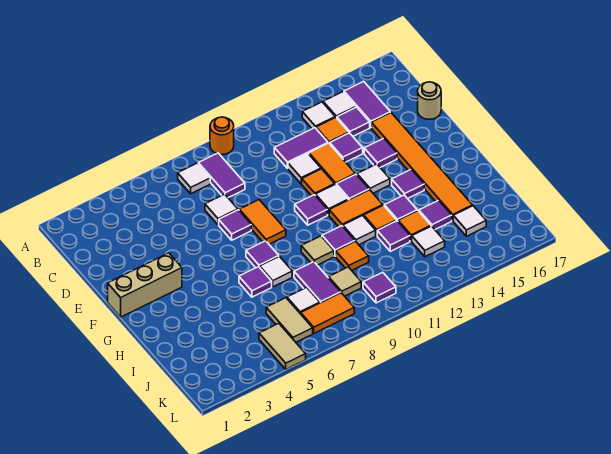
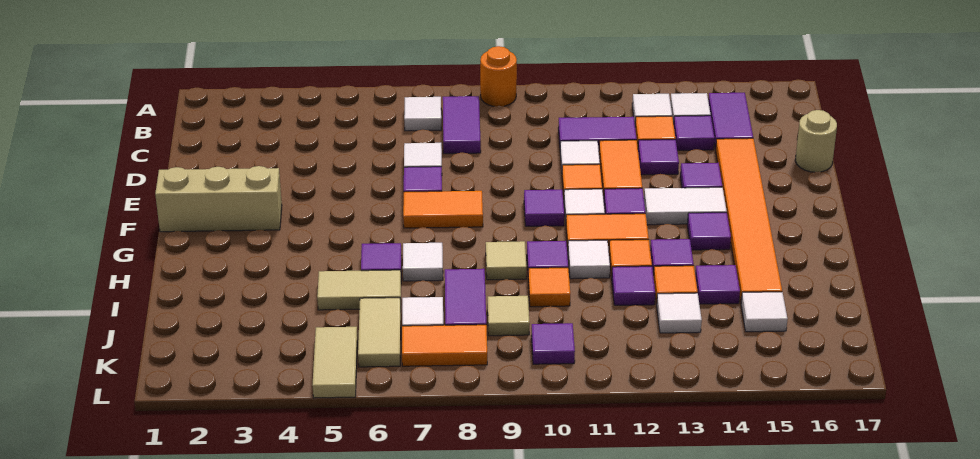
orange 1x2 tile [239,200,286,244] -> orange 1x2 tile turned to [403,191,483,228]
white 1x1 tile [357,164,390,193] -> white 1x2 tile [644,187,727,225]
purple 1x1 tile [246,241,279,268] -> none
none -> tan 1x2 tile [317,270,401,310]

